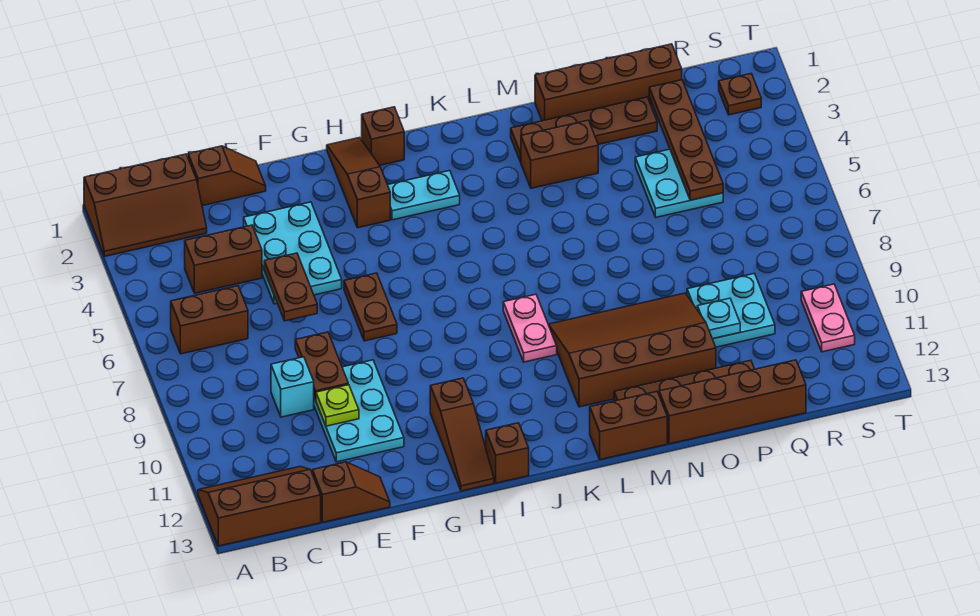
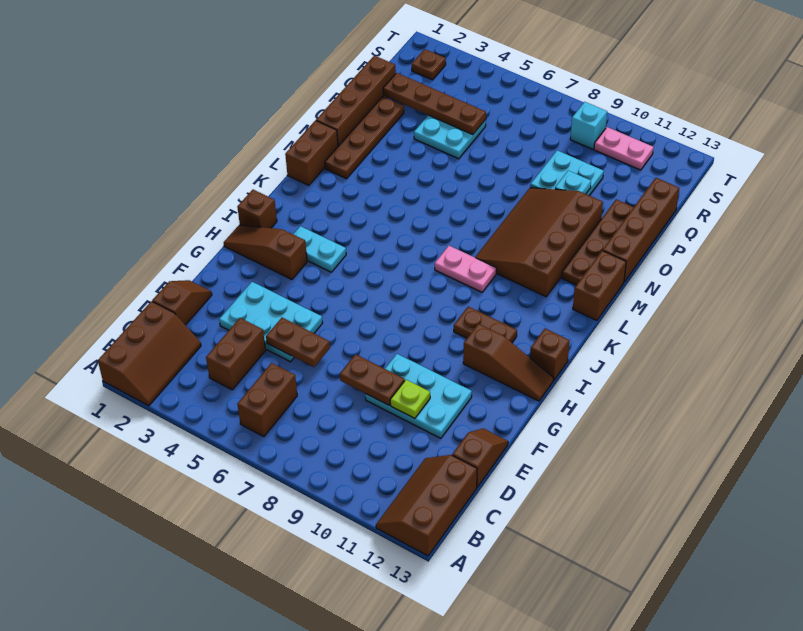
cyan 1x1 brick [271,357,314,417] -> cyan 1x1 brick moved to [570,102,607,149]
brown 1x2 plate [344,273,397,341] -> brown 1x2 plate moved to [454,307,517,343]
cyan 1x2 plate [388,171,460,220] -> cyan 1x2 plate turned to [293,226,346,272]
brown 1x2 brick [521,120,598,188] -> brown 1x2 brick moved to [285,121,338,185]

